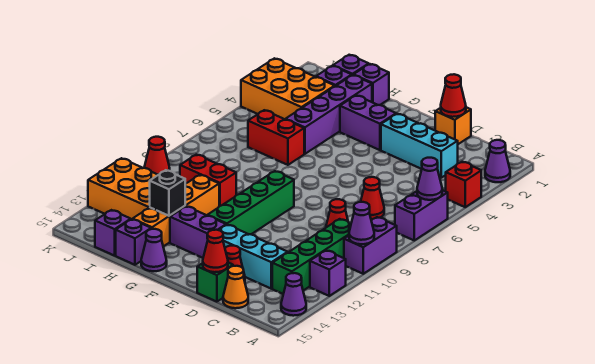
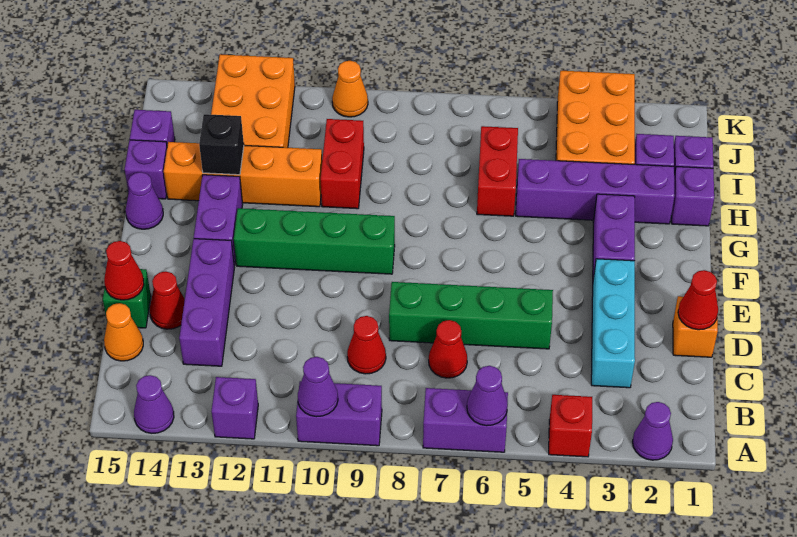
green 1x4 brick [272,219,351,294] -> green 1x4 brick moved to [389,282,553,349]
cyan 1x3 brick [220,225,288,289] -> purple 1x3 brick [179,239,234,366]
red 1x1 cone [144,137,170,175] -> orange 1x1 cone [332,61,368,117]

